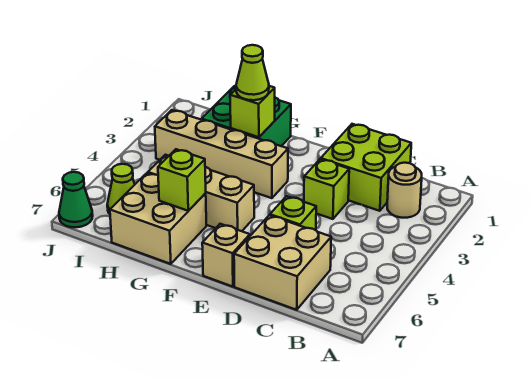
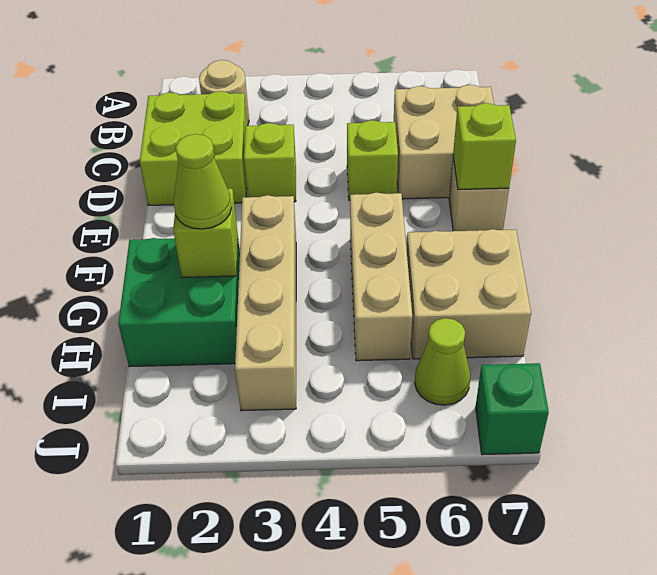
lime 1x1 brick [158,149,206,211] -> lime 1x1 brick moved to [453,103,516,190]
green 1x1 cone [59,172,93,227] -> green 1x1 brick [476,363,549,455]

